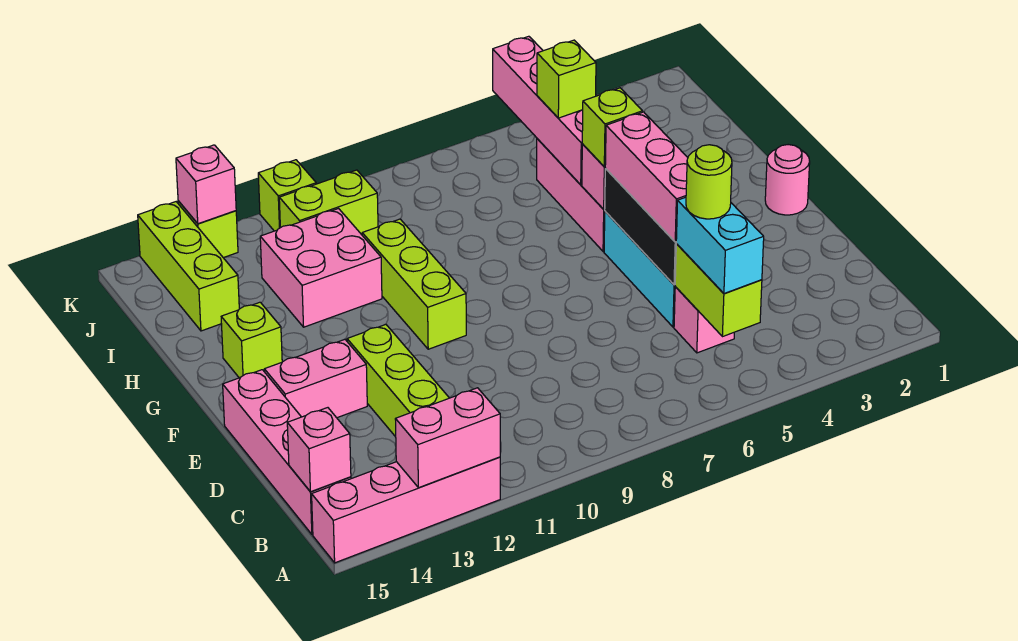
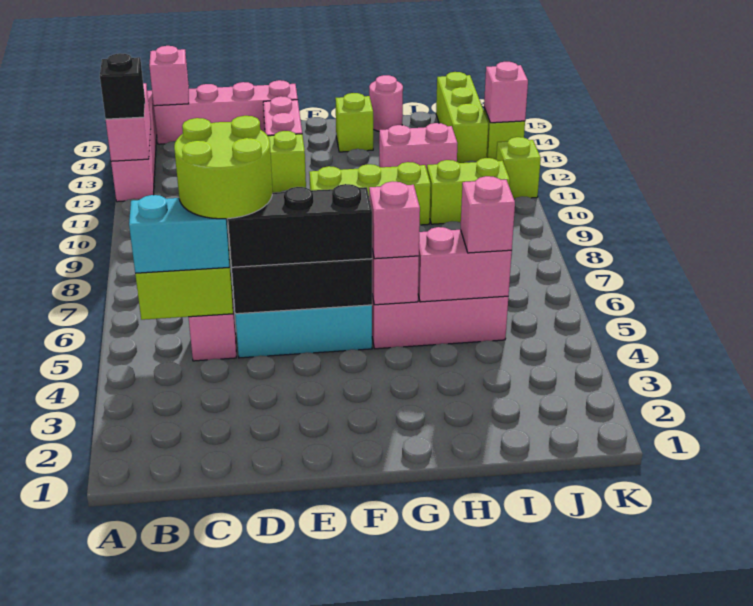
none -> black 1x1 brick [100,53,145,119]
lime 1x1 round brick [686,145,732,219] -> lime 2x2 round brick [174,116,272,219]
pink 1x3 brick [605,112,688,242] -> black 1x3 brick [228,184,372,267]
pink 1x1 round brick [765,145,810,215] -> pink 1x1 round brick moved to [369,75,403,131]
lime 1x1 brick [582,88,643,167] -> pink 1x1 brick [369,181,420,259]
pink 1x4 brick [493,36,583,185] -> pink 1x2 brick [418,227,512,302]
pink 2x2 brick [260,209,382,327] -> pink 1x2 brick [379,123,458,169]
lime 1x1 brick [537,40,596,118] -> pink 1x1 brick [460,176,515,253]
lime 1x3 brick [138,202,239,331] -> lime 1x3 brick turned to [436,72,488,163]
lime 1x2 brick [279,170,378,235] -> lime 1x2 brick turned to [427,158,510,224]

